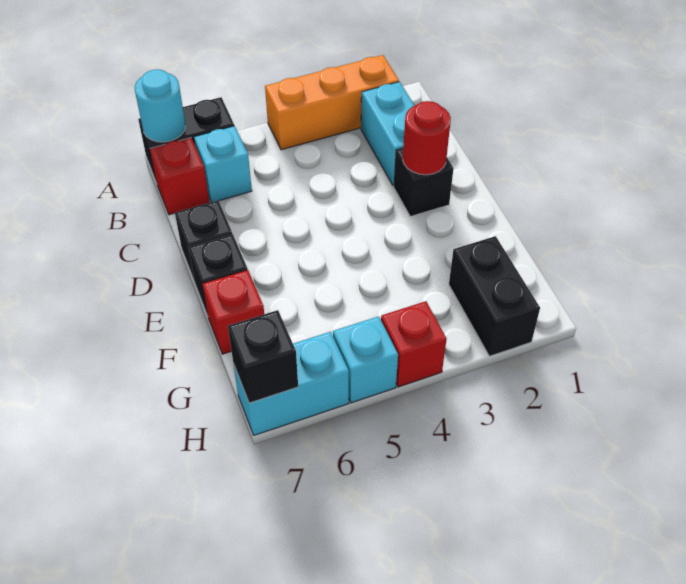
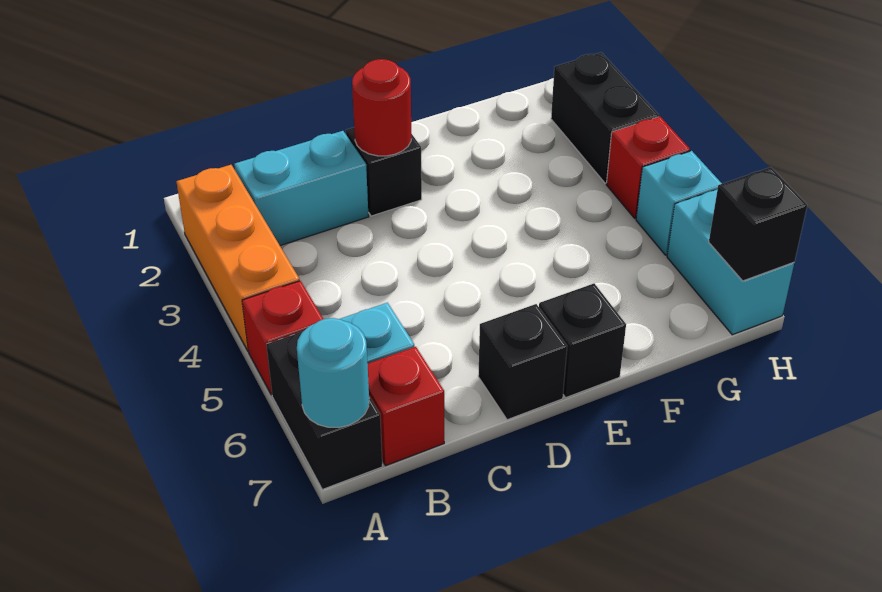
red 1x1 brick [203,270,264,354] -> red 1x1 brick moved to [242,281,323,395]
black 1x2 brick [449,236,540,356] -> black 1x2 brick turned to [551,52,659,183]

